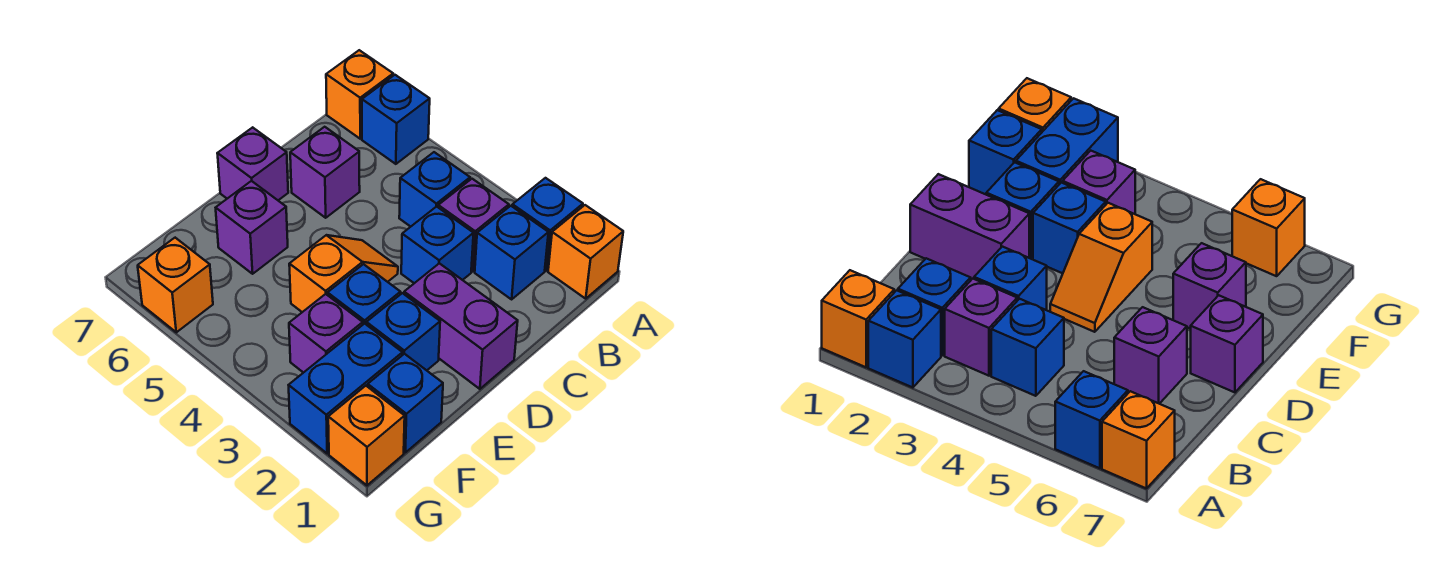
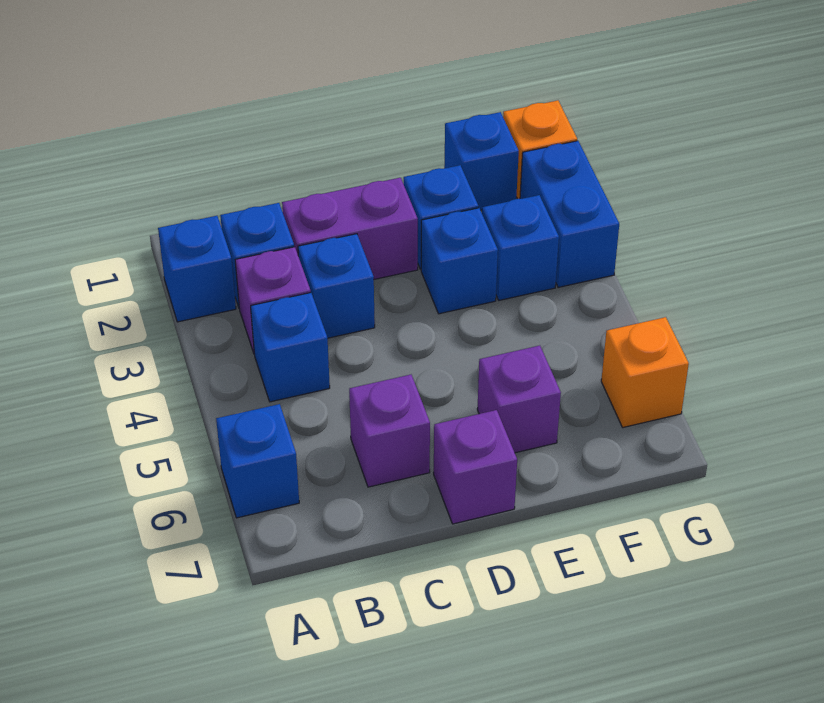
orange 1x1 brick [548,205,623,299] -> none
orange 1x1 brick [326,50,393,139] -> none
purple 1x2 brick [404,263,518,389] -> purple 1x2 brick turned to [282,178,418,279]
orange 1x2 slope [289,235,398,312] -> none
blue 1x2 brick [289,324,403,454] -> blue 1x2 brick turned to [520,141,619,287]
purple 1x1 brick [289,294,363,373] -> blue 1x1 brick [482,195,559,300]

